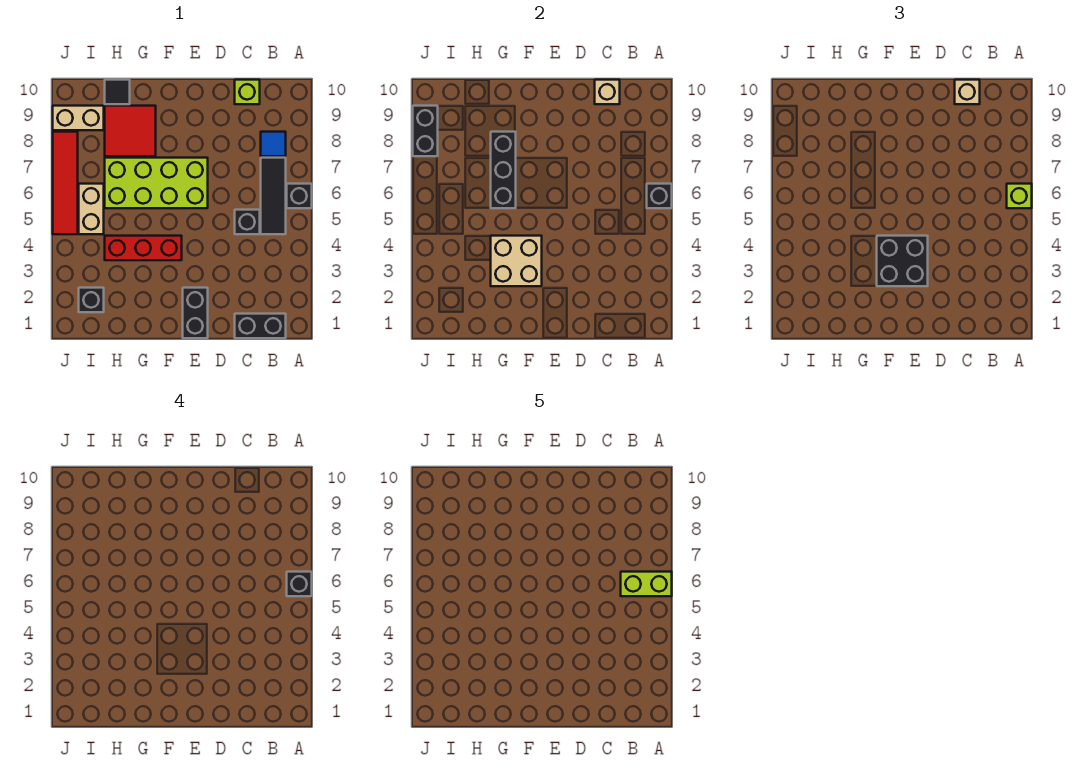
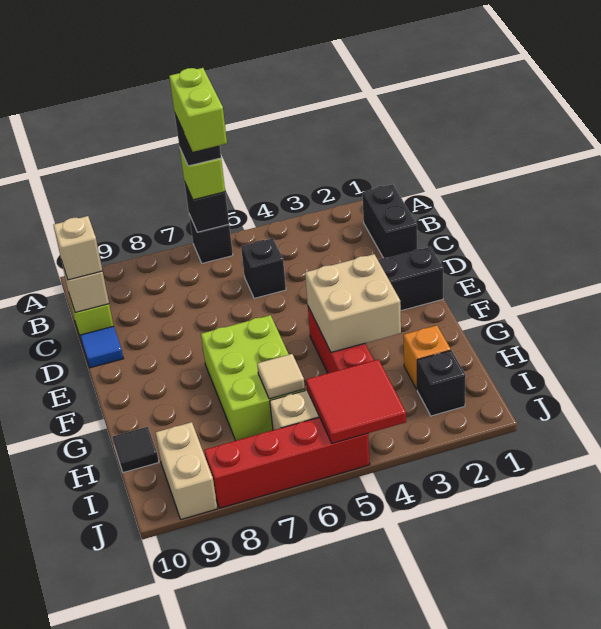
black 1x3 tile [261,158,286,234] -> none
blue 1x1 tile [261,132,286,156] -> blue 1x1 tile moved to [80,326,123,368]
black 2x2 brick [877,236,928,286] -> none
lime 2x4 brick [105,158,208,208] -> lime 2x3 brick [201,315,305,441]
black 1x3 brick [491,132,516,208] -> none
red 2x2 tile [105,106,156,156] -> red 2x2 tile moved to [306,359,406,443]
none -> orange 1x1 brick [403,325,451,389]
none -> tan 1x1 tile [257,354,305,399]
red 1x4 tile [53,132,78,234] -> red 1x4 brick [205,417,370,508]
black 1x2 brick [413,106,438,156] -> none

